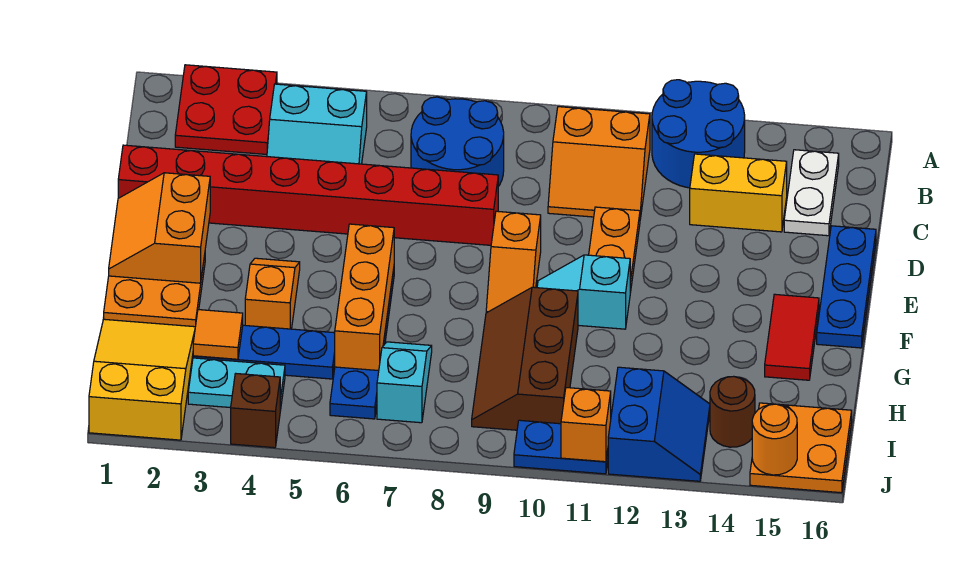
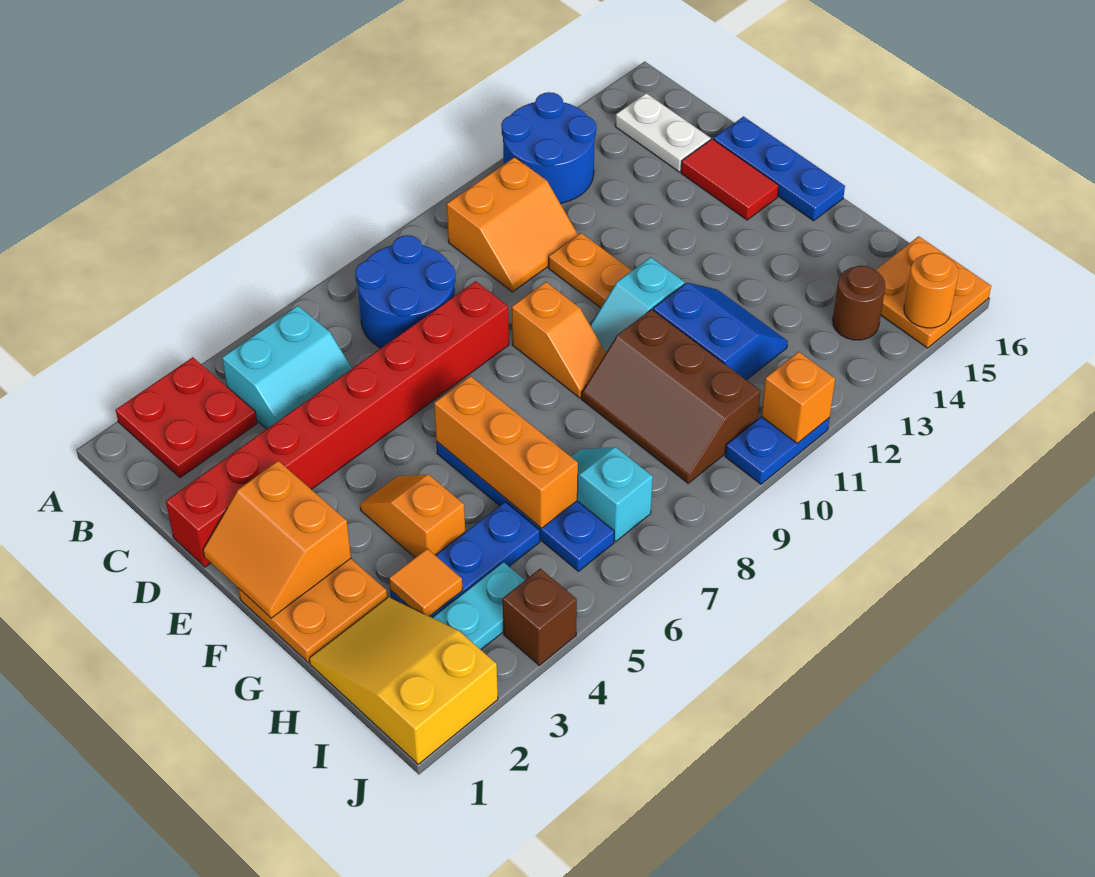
yellow 1x2 brick [690,154,787,232] -> none
red 1x2 tile [765,294,819,380] -> red 1x2 tile moved to [681,139,779,220]
blue 2x2 slope [608,367,710,481] -> blue 2x2 slope moved to [653,283,788,380]

